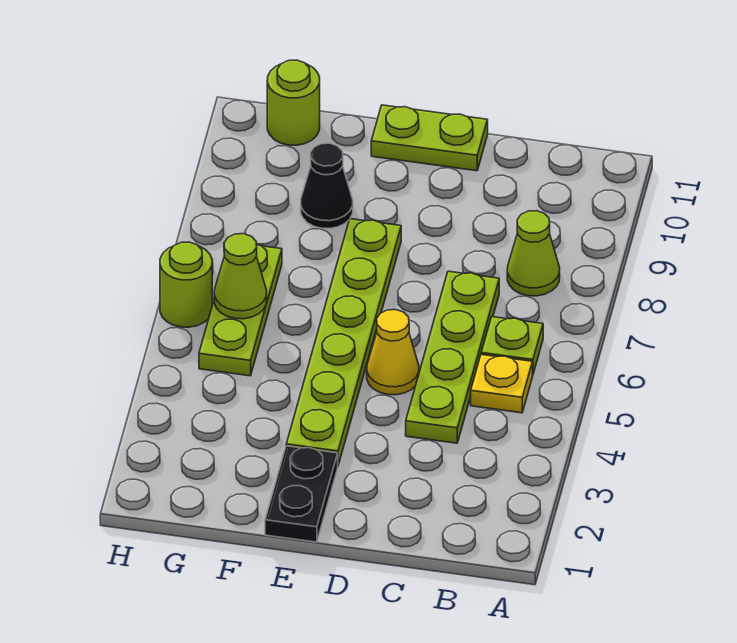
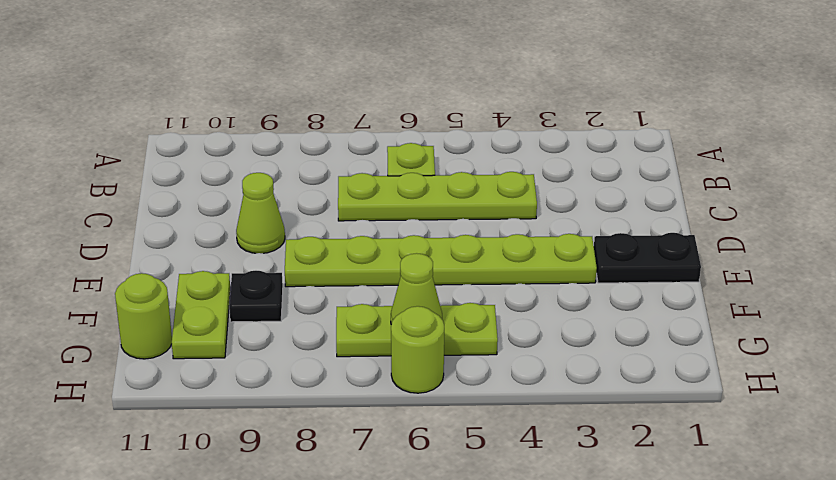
yellow 1x1 plate [471,355,533,413] -> none
lime 1x1 cone [507,211,560,296] -> lime 1x1 cone moved to [236,173,285,253]
yellow 1x1 cone [367,310,419,395] -> none
lime 1x2 plate [371,105,488,171] -> lime 1x2 plate moved to [172,271,230,359]
black 1x1 cone [301,143,353,228] -> black 1x1 plate [229,271,283,322]

